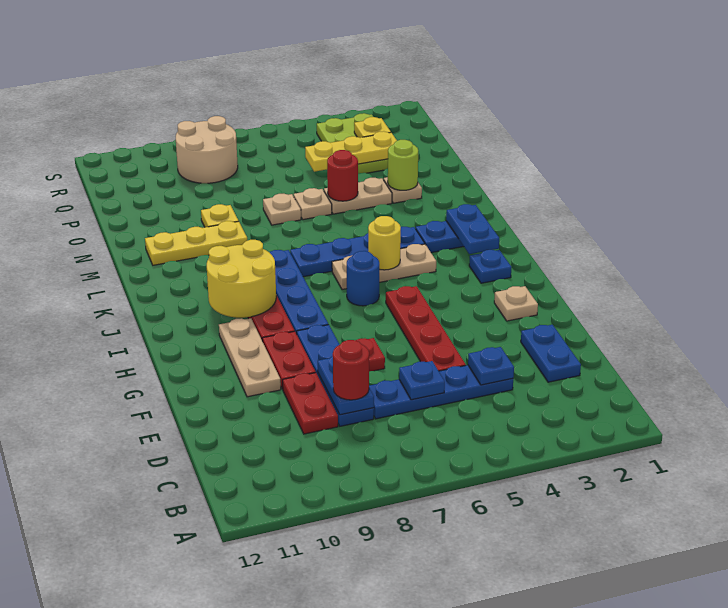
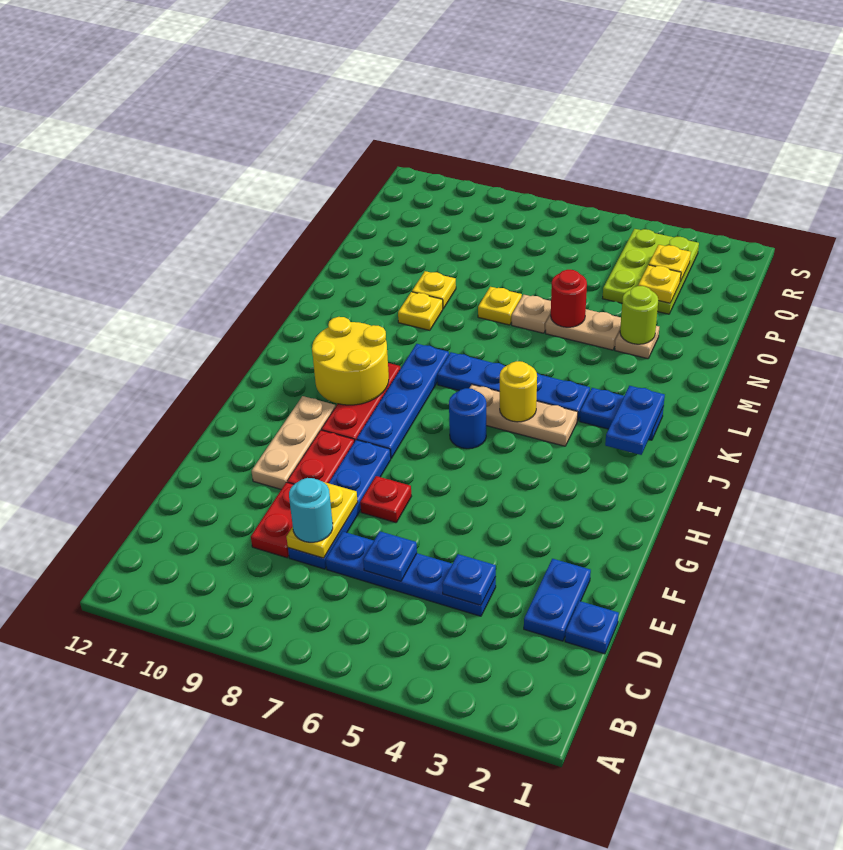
blue 1x2 plate [318,356,374,415] -> yellow 1x2 plate [287,482,358,558]
red 1x1 round brick [333,340,369,400] -> cyan 1x1 round brick [289,478,333,542]
red 1x4 plate [386,286,466,371] -> none
tan 1x1 plate [494,286,538,321] -> none
blue 1x1 plate [469,250,512,283] -> blue 1x1 plate moved to [565,601,619,654]
yellow 1x3 plate [145,221,247,265] -> yellow 1x1 plate [398,292,443,330]
tan 1x1 plate [263,194,301,225] -> yellow 1x1 plate [478,287,522,325]
yellow 1x3 plate [305,131,397,172] -> yellow 1x1 plate [638,265,681,303]
tan 2x2 round brick [176,116,238,183] -> none

